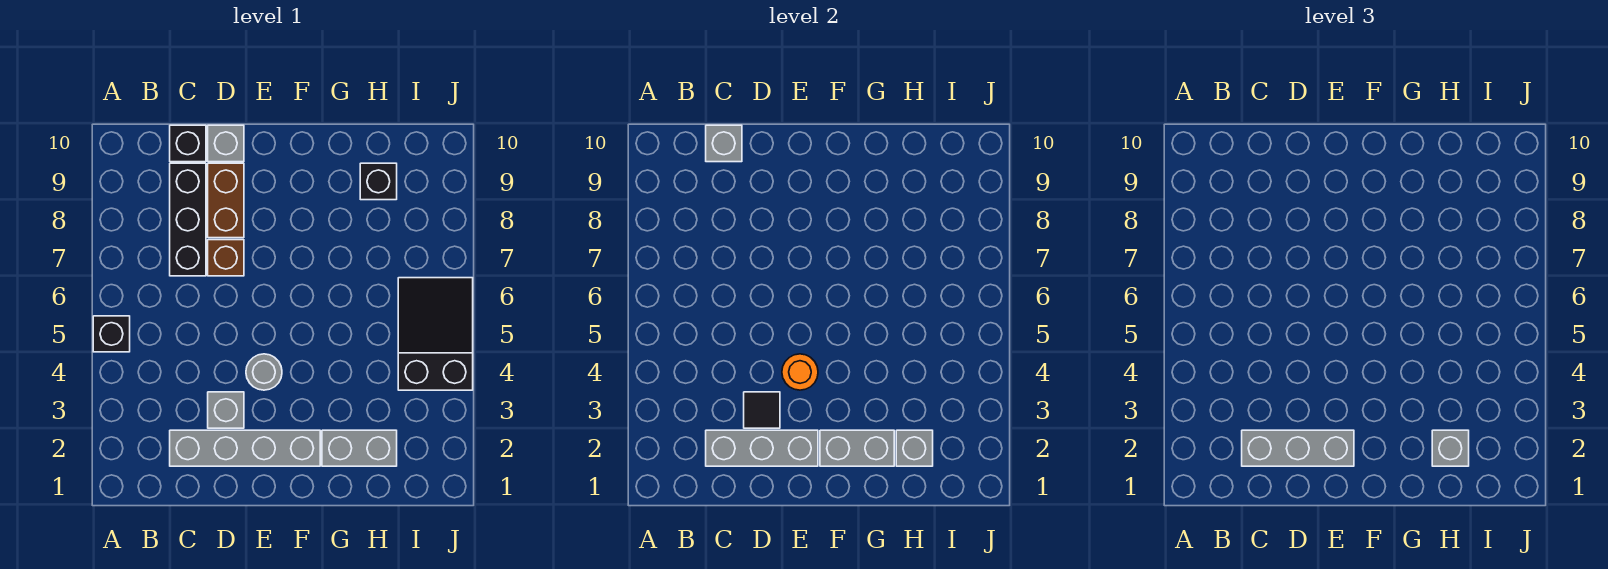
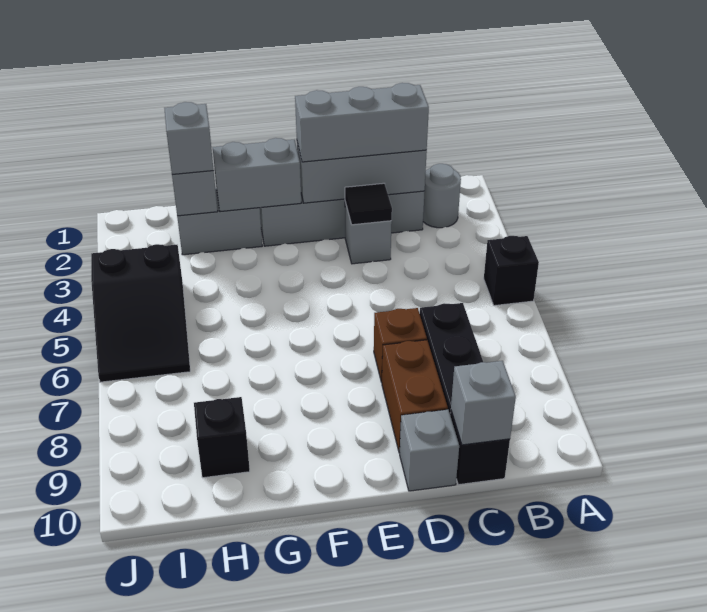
grey 1x1 round brick [246,354,282,390] -> grey 1x1 round brick moved to [423,164,461,228]
orange 1x1 round brick [782,354,818,390] -> none

